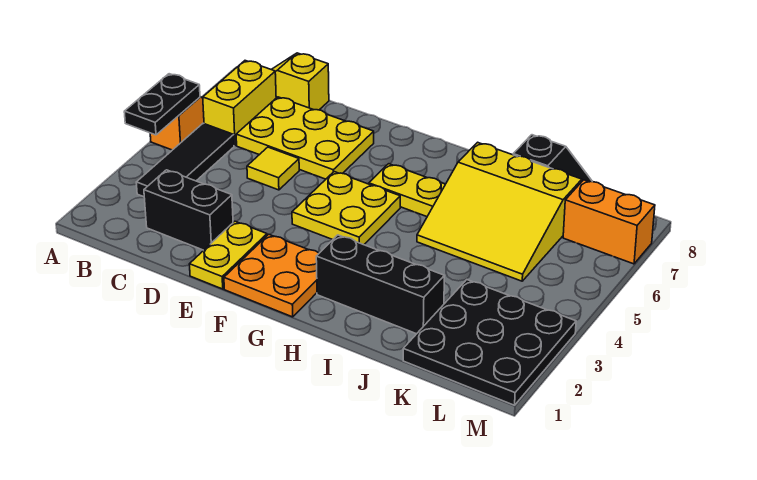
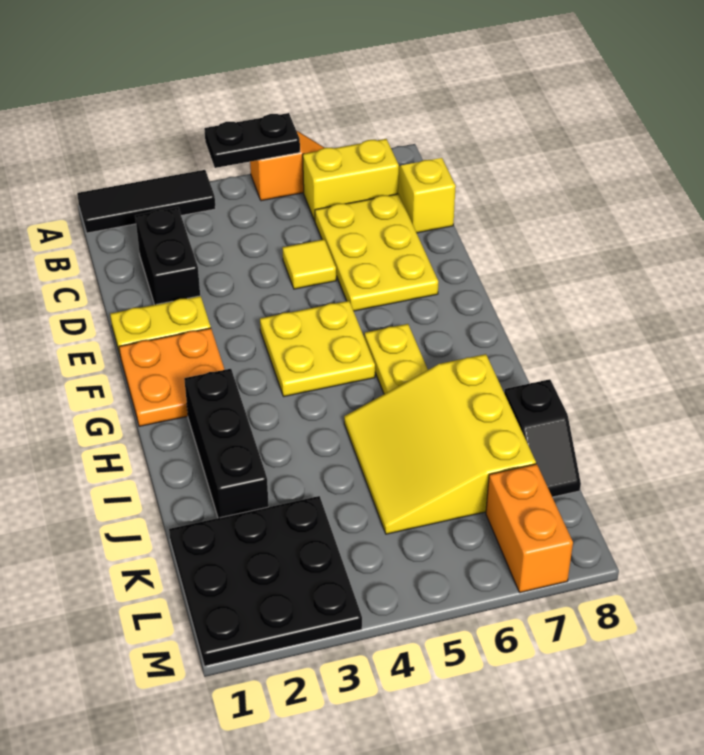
black 1x3 tile [136,123,234,197] -> black 1x3 tile moved to [77,170,216,233]

